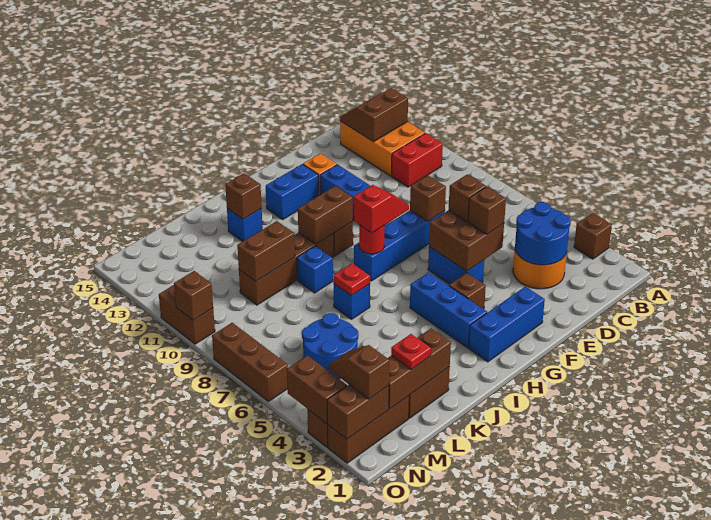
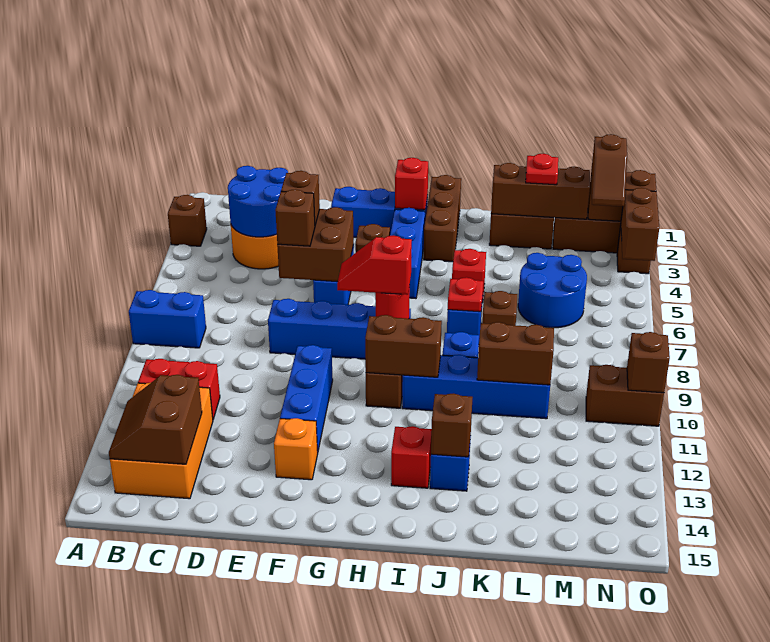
brown 2x2 slope [340,88,408,142] -> brown 2x2 slope turned to [109,375,202,464]
brown 1x1 brick [410,175,446,221] -> brown 1x1 brick moved to [482,291,517,325]
blue 1x2 brick [266,164,319,219] -> blue 1x2 brick moved to [129,290,206,348]
none -> red 1x1 brick [395,158,428,210]
brown 1x4 brick [239,233,334,305] -> blue 1x4 brick [402,355,550,419]
none -> red 1x1 brick [391,426,432,488]
none -> red 1x1 brick [452,249,486,303]
brown 1x3 brick [212,323,288,401] -> brown 1x3 brick moved to [424,175,461,262]
brown 1x2 brick [159,285,215,344] -> brown 1x2 brick turned to [586,365,664,426]

